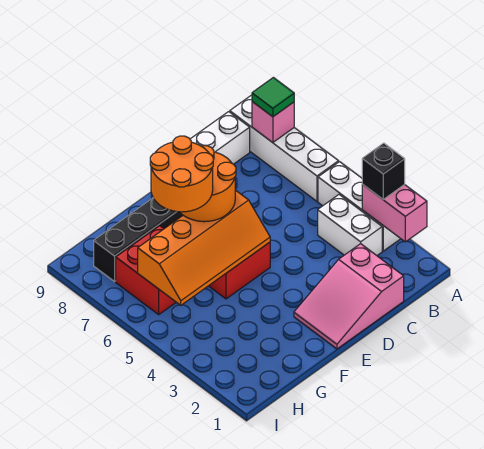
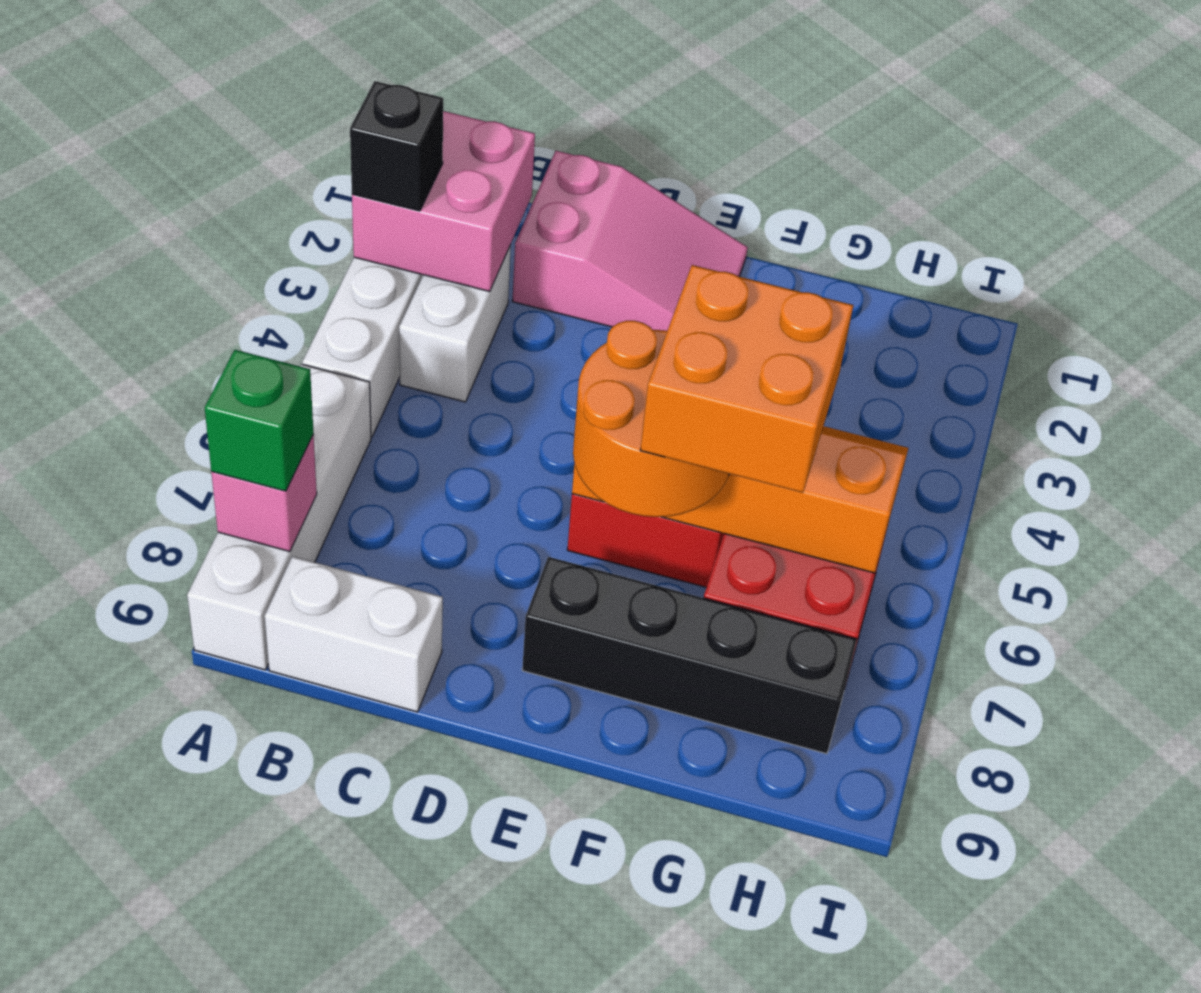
pink 1x2 brick [362,184,427,242] -> pink 2x2 brick [352,111,535,292]
green 1x1 tile [252,78,294,117] -> green 1x1 brick [205,350,314,491]
orange 2x2 round brick [150,136,213,212] -> orange 2x2 brick [640,265,853,493]

